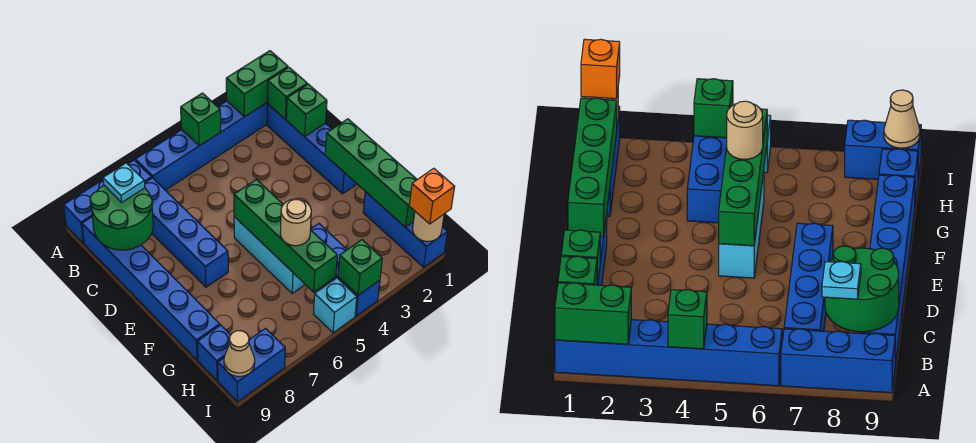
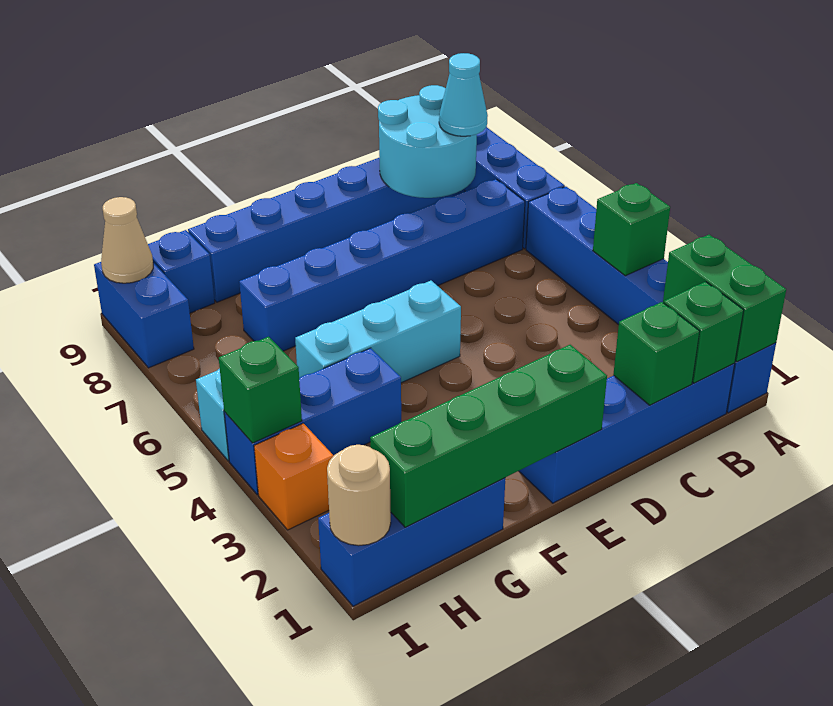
blue 1x4 brick [145,178,228,287] -> blue 1x6 brick [239,179,525,351]
green 2x2 round brick [90,185,153,250] -> cyan 2x2 round brick [378,85,477,198]
cyan 1x1 plate [103,163,145,202] -> cyan 1x1 cone [439,53,488,136]
green 1x4 brick [234,180,337,292] -> none
tan 1x1 round brick [280,199,311,246] -> none
orange 1x1 brick [409,168,455,224] -> orange 1x1 brick moved to [254,423,334,530]

